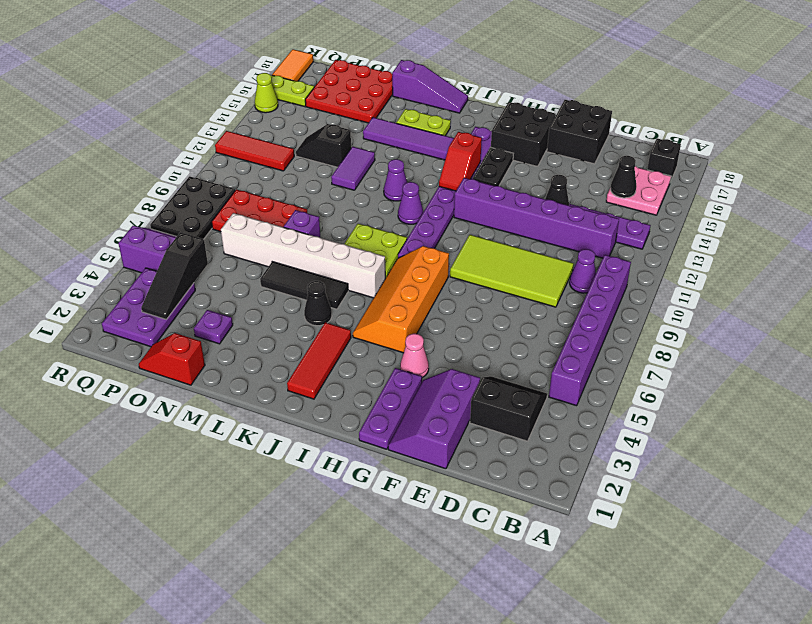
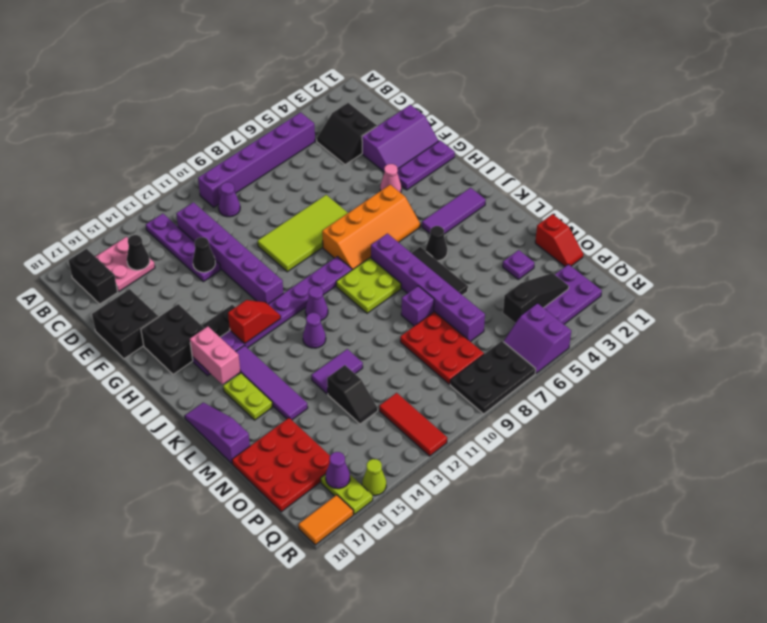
black 1x1 brick [647,138,681,182] -> black 1x2 brick [69,249,118,304]
lime 2x4 tile [450,235,574,307] -> lime 2x4 tile turned to [258,195,348,272]
none -> pink 1x2 brick [190,327,240,384]
red 1x3 tile [287,322,351,399] -> purple 1x3 tile [422,188,486,234]
white 1x6 brick [221,213,385,298] -> purple 1x6 brick [371,234,485,342]
none -> purple 1x1 cone [326,452,350,489]

